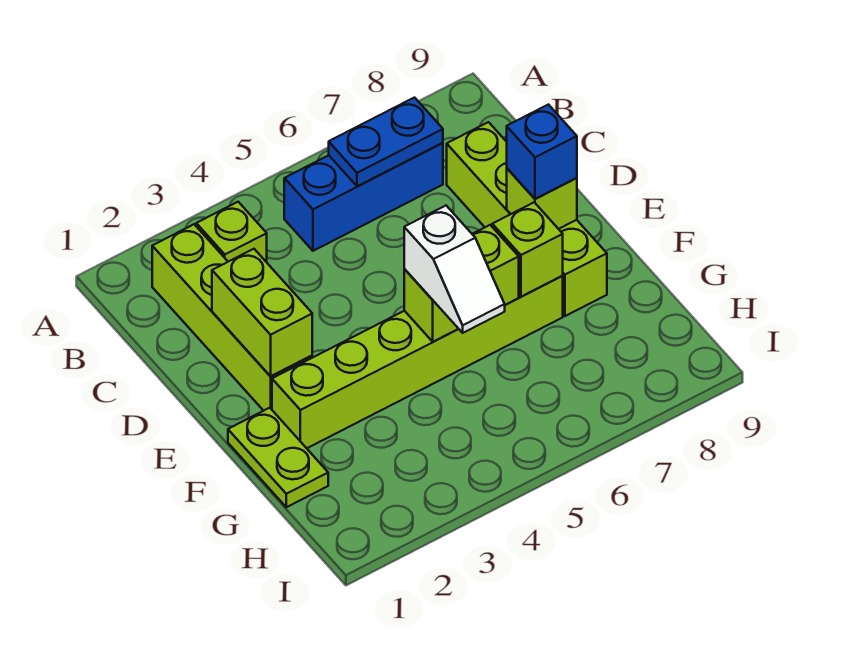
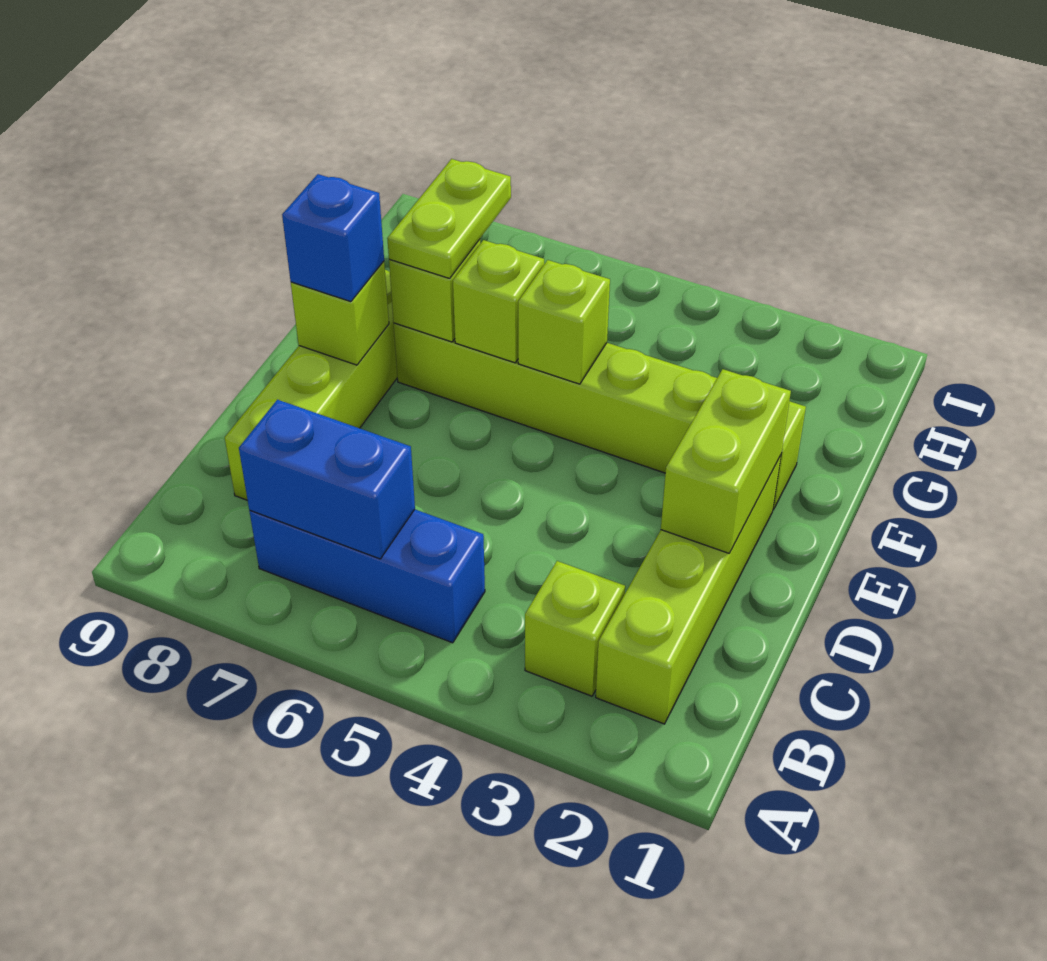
blue 1x2 plate [329,98,443,186] -> blue 1x2 brick [239,400,415,559]
lime 1x2 plate [228,408,328,507] -> lime 1x2 plate moved to [387,159,511,278]
white 1x2 slope [404,206,505,333] -> none

